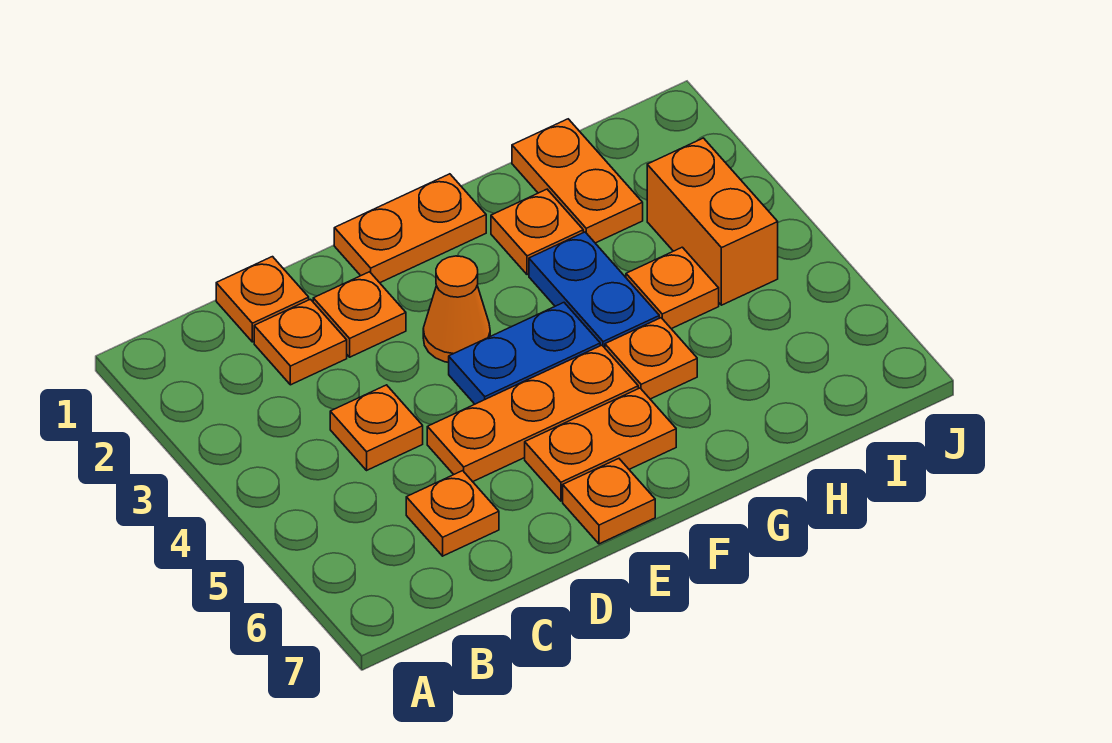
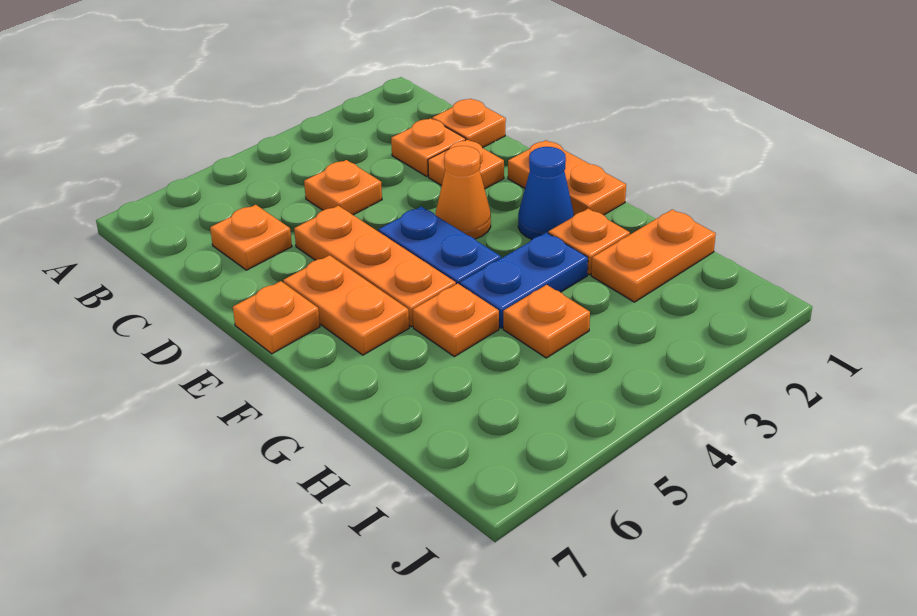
none -> blue 1x1 cone [518,147,574,239]
orange 1x2 brick [647,138,778,305] -> none

